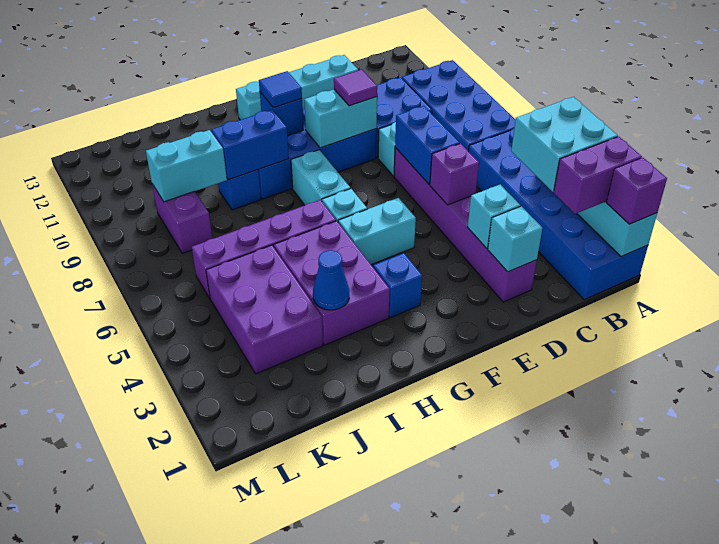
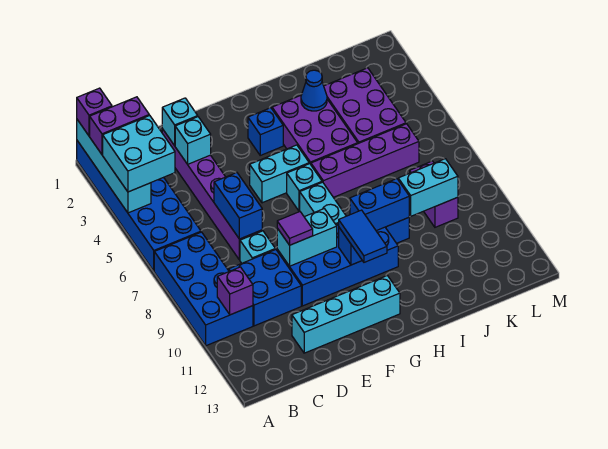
purple 1x1 brick [430,143,479,205] -> purple 1x1 brick moved to [217,267,253,315]
blue 1x1 tile [259,71,302,108] -> blue 1x2 tile [339,210,387,262]

